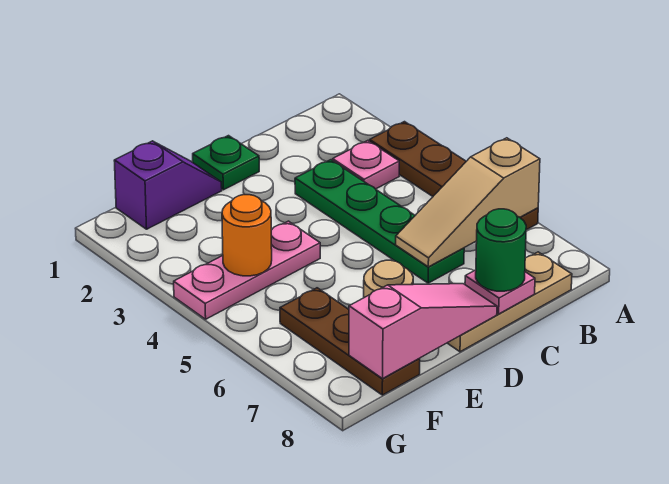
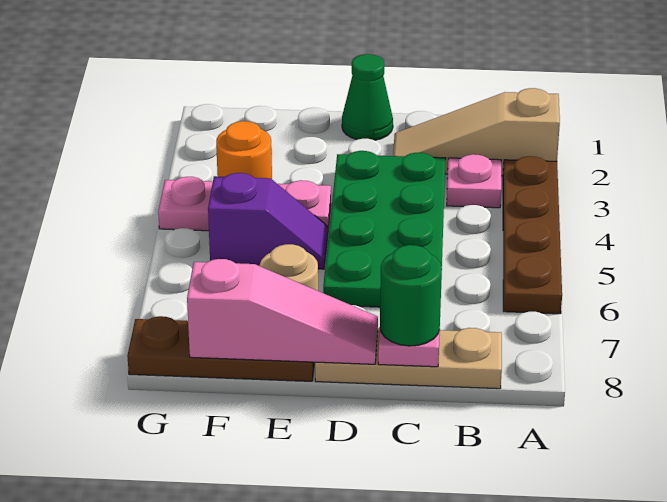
tan 1x3 slope [396,138,540,267] -> tan 1x3 slope moved to [393,88,560,176]
green 1x4 plate [295,160,464,283] -> green 2x4 plate [323,151,446,307]
green 1x1 plate [193,136,259,190] -> green 1x1 cone [342,54,393,140]
purple 1x2 slope [114,141,222,229] -> purple 1x2 slope moved to [208,173,328,269]
brown 1x3 plate [280,288,420,395] -> brown 1x3 plate turned to [127,316,314,381]

